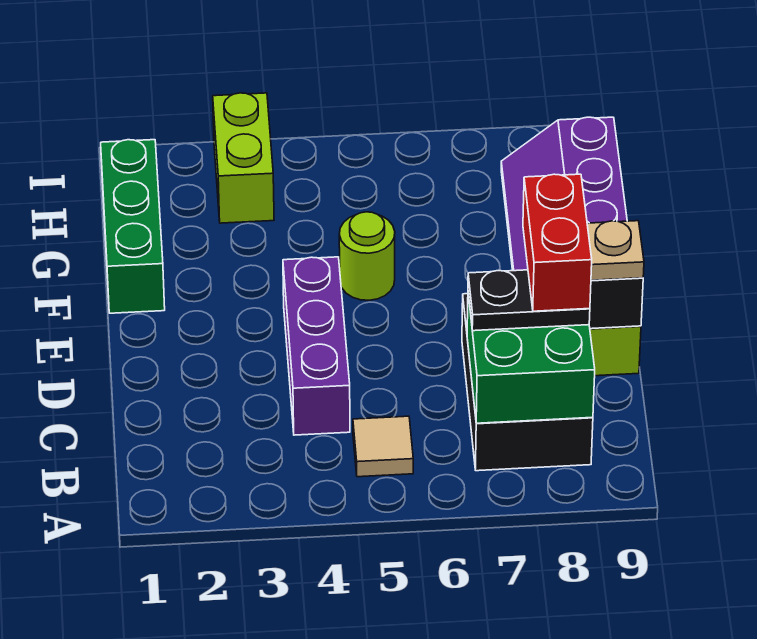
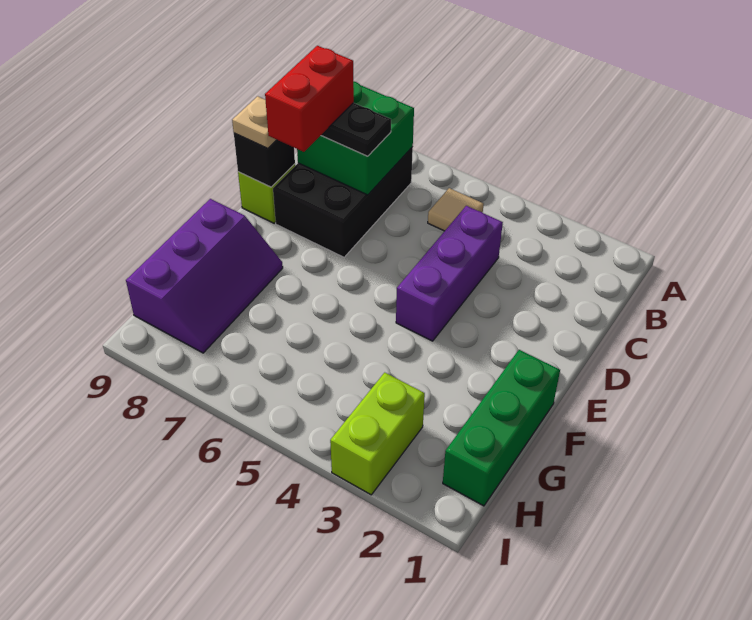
lime 1x1 round brick [339,212,395,300] -> none

